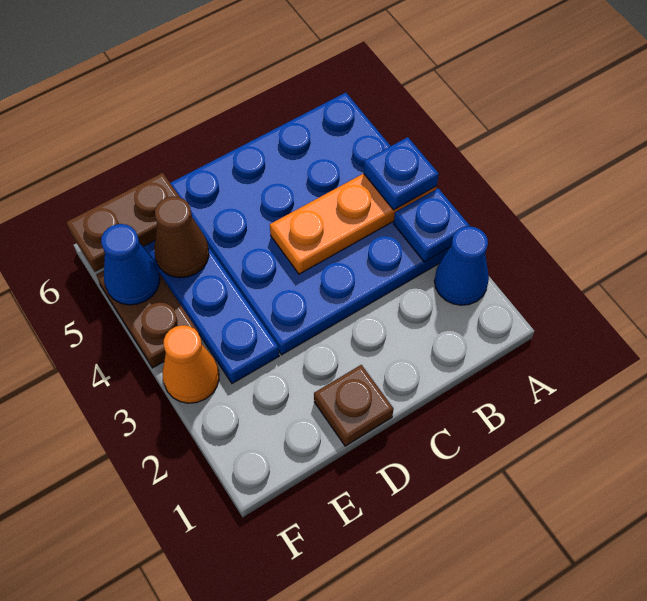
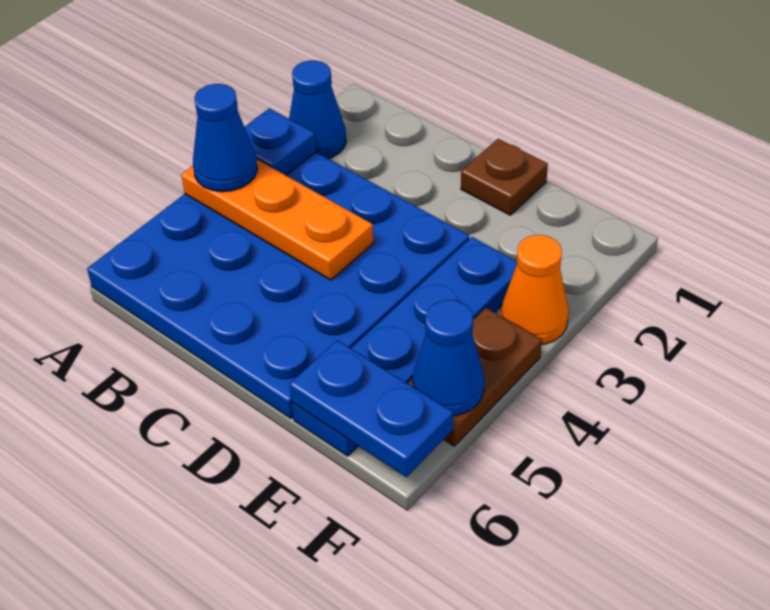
blue 1x1 plate [364,137,439,210] -> blue 1x1 cone [193,84,257,192]
brown 1x1 cone [154,197,209,278] -> none
brown 1x2 plate [66,173,180,272] -> blue 1x2 plate [290,340,453,477]

